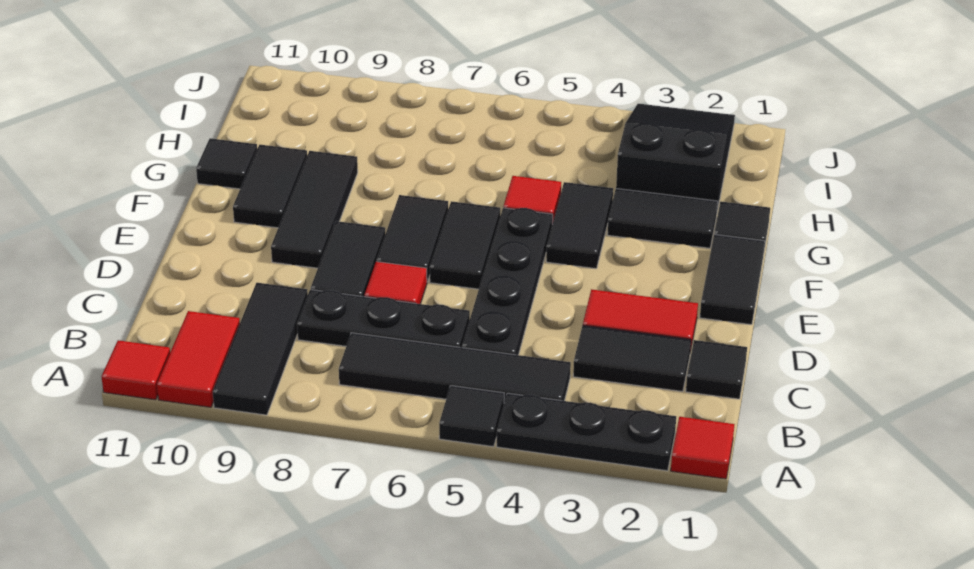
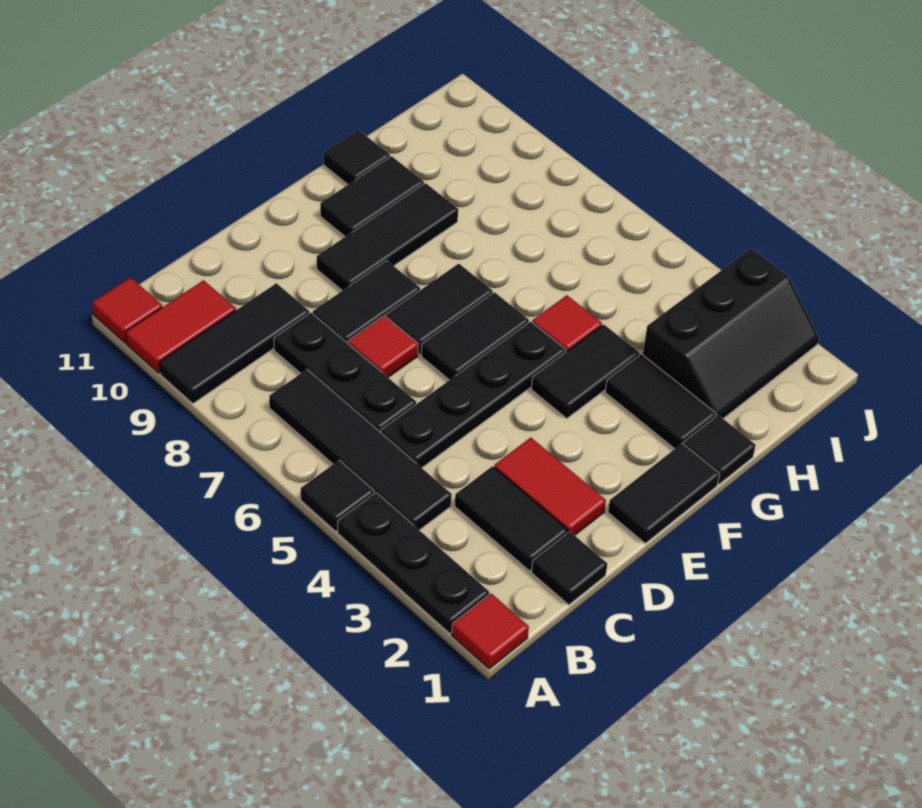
black 2x3 slope [616,104,735,211] -> black 2x3 slope turned to [643,248,819,419]

